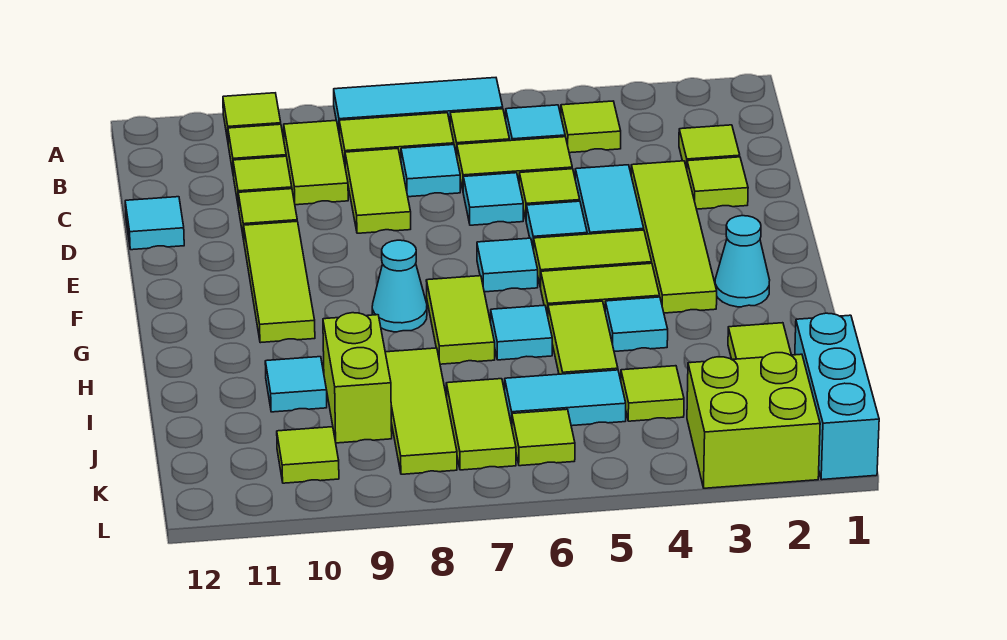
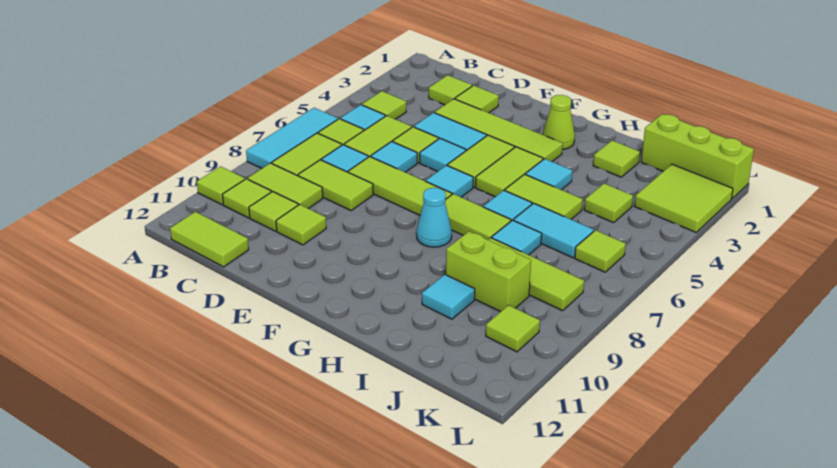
cyan 1x1 tile [125,197,184,250] -> cyan 1x1 tile moved to [492,220,542,255]
lime 1x3 tile [244,221,315,343] -> lime 1x3 tile moved to [348,157,452,215]
cyan 1x1 cone [715,216,770,307] -> lime 1x1 cone [543,95,575,150]
cyan 1x3 brick [795,313,879,480] -> lime 1x3 brick [641,114,754,199]
cyan 1x2 tile [505,370,626,426] -> cyan 1x2 tile turned to [513,203,594,258]
lime 1x2 tile [446,379,516,470] -> lime 1x2 tile moved to [170,212,249,267]
lime 2x2 brick [687,353,820,488] -> lime 2x2 tile [634,164,733,232]

